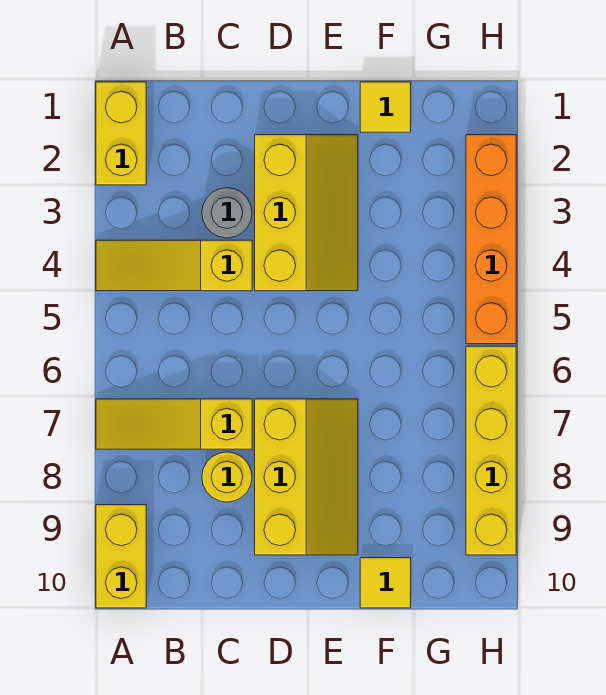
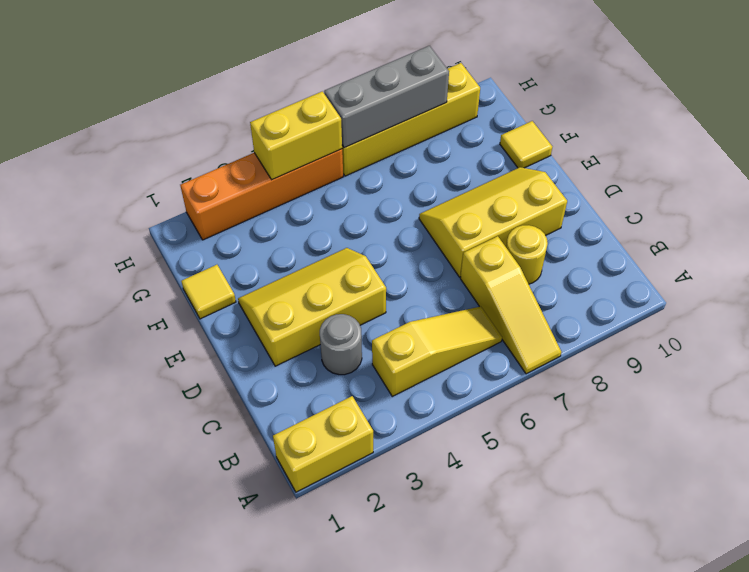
yellow 1x3 slope [96,240,252,291] -> yellow 1x3 slope turned to [372,306,502,396]
yellow 1x2 brick [96,505,146,608] -> yellow 1x2 brick moved to [250,91,342,180]
none -> grey 1x3 brick [324,46,449,148]

